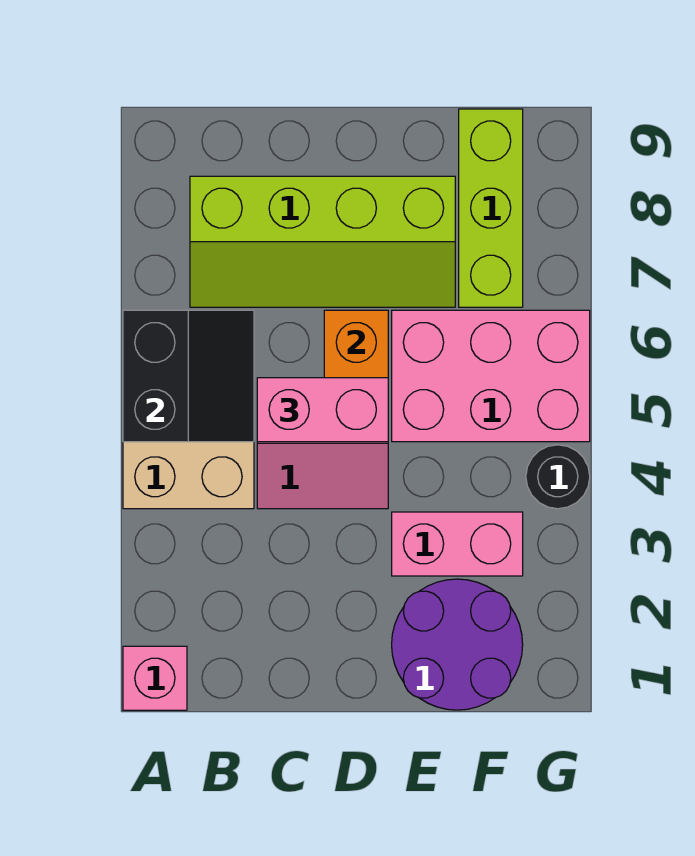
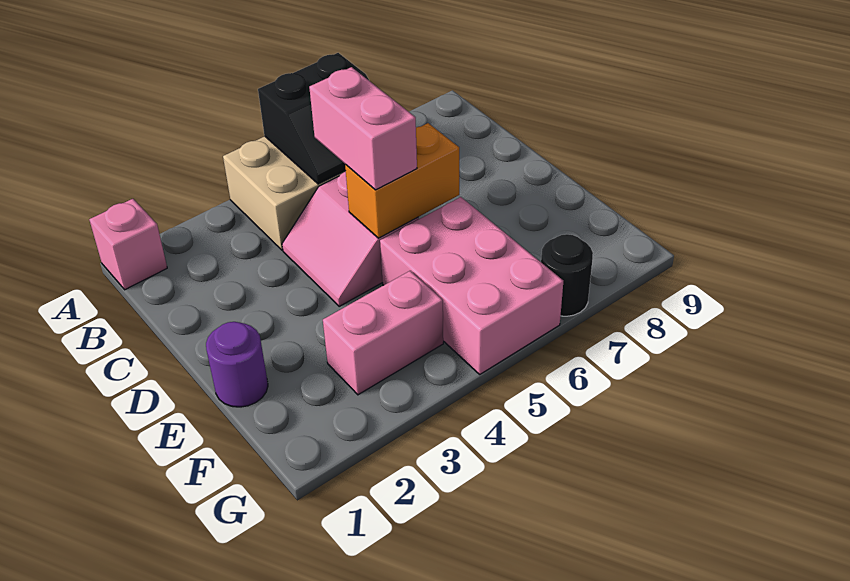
lime 2x4 slope [190,176,455,307] -> none
purple 2x2 round brick [392,579,523,710] -> purple 1x1 round brick [206,322,268,407]
pink 1x2 brick [392,512,523,576] -> pink 1x2 brick turned to [323,271,443,395]
lime 1x3 brick [459,109,523,307] -> none
black 1x1 round brick [526,445,590,509] -> black 1x1 round brick moved to [541,234,593,316]

